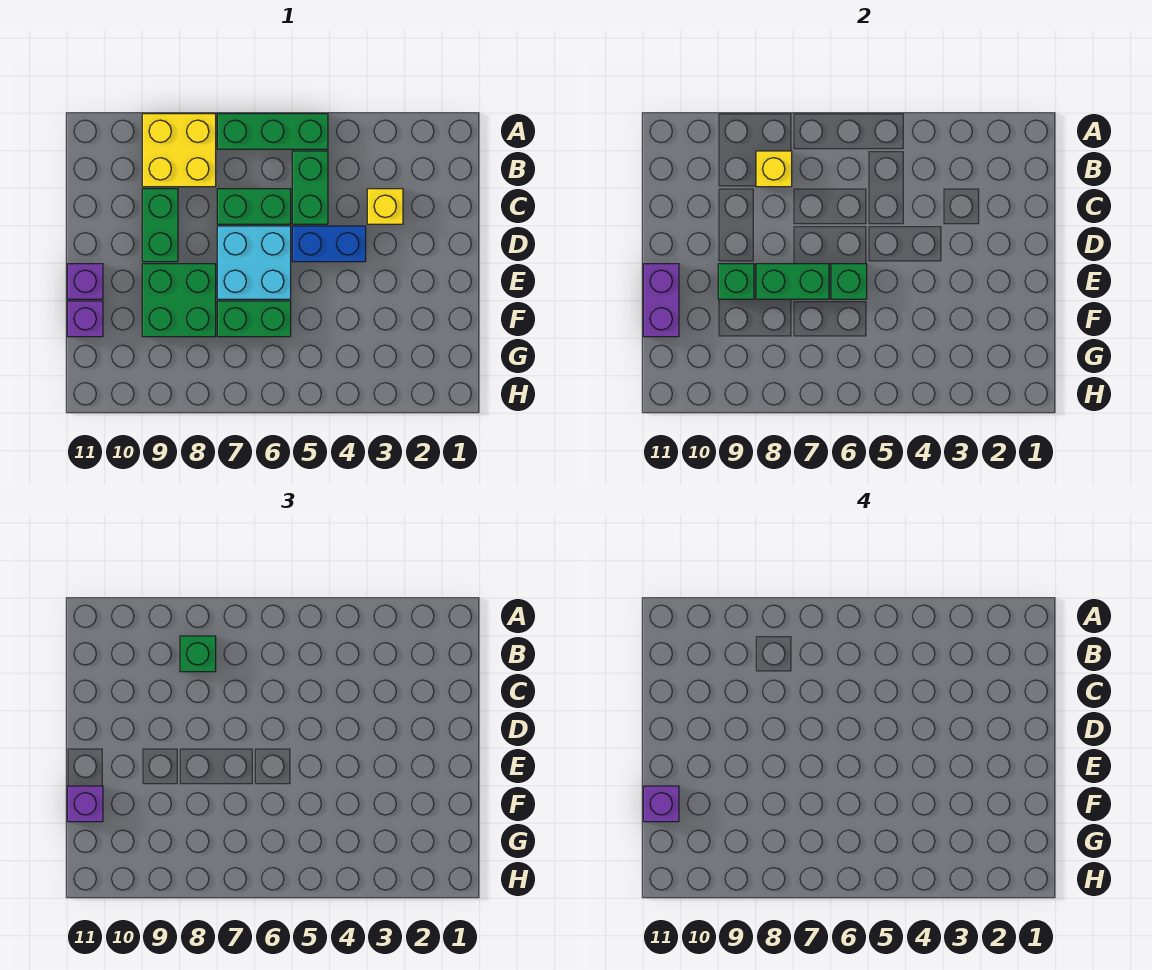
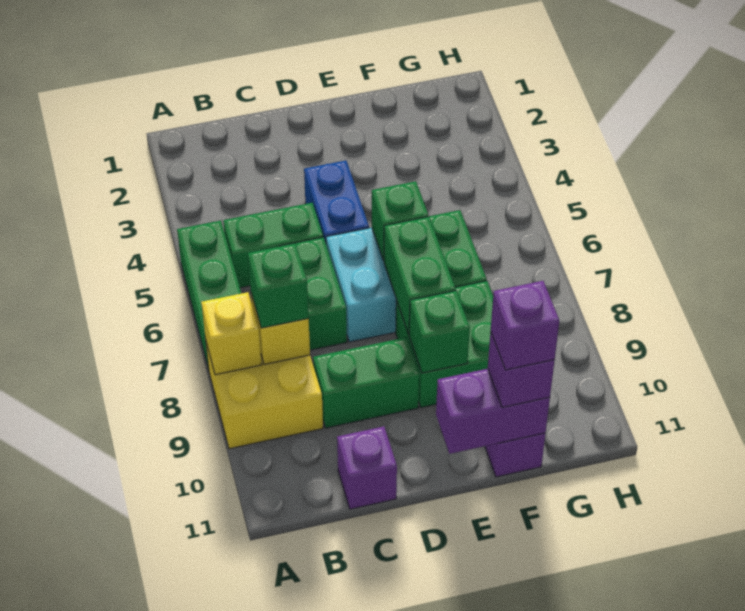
yellow 1x1 brick [367,189,403,224] -> yellow 1x1 brick moved to [201,292,262,375]
purple 1x1 brick [67,264,103,299] -> purple 1x1 brick moved to [337,426,397,509]

